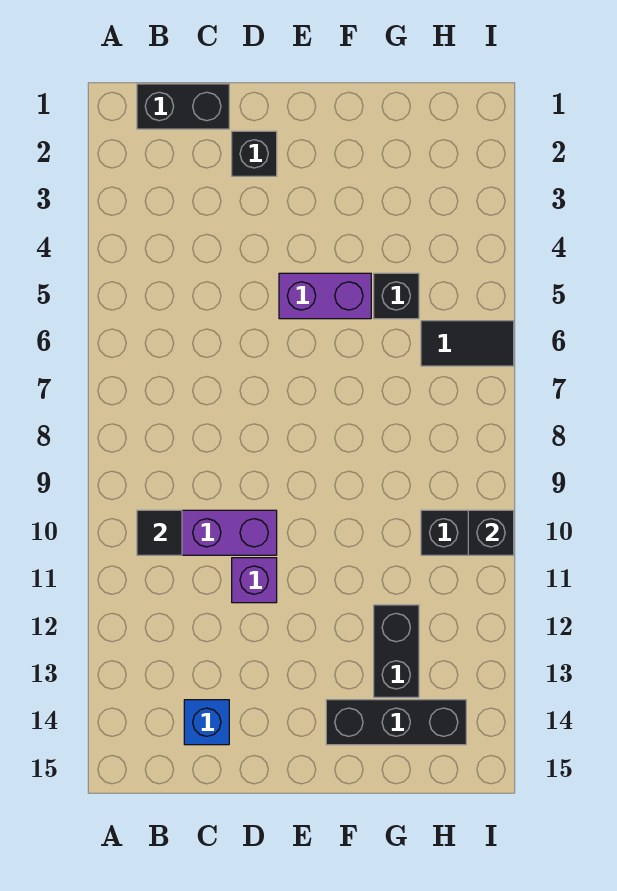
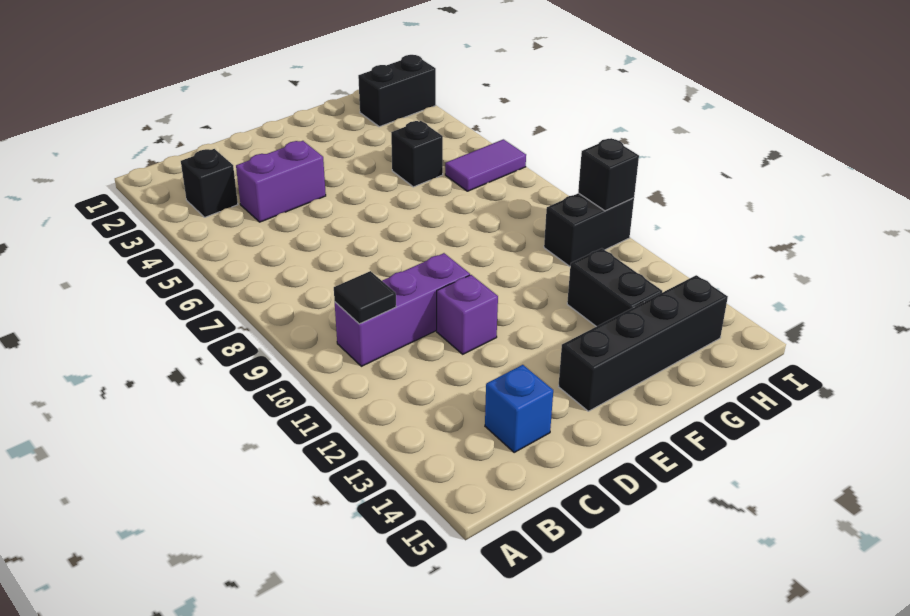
black 1x2 brick [137,84,229,129] -> black 1x2 brick moved to [358,55,436,127]
black 1x1 brick [232,131,277,176] -> black 1x1 brick moved to [181,149,238,217]
purple 1x2 brick [279,273,371,319] -> purple 1x2 brick moved to [236,141,326,222]
black 1x3 brick [326,700,466,745] -> black 1x4 brick [558,275,728,411]
black 1x2 tile [421,321,514,366] -> purple 1x2 tile [445,139,526,191]

